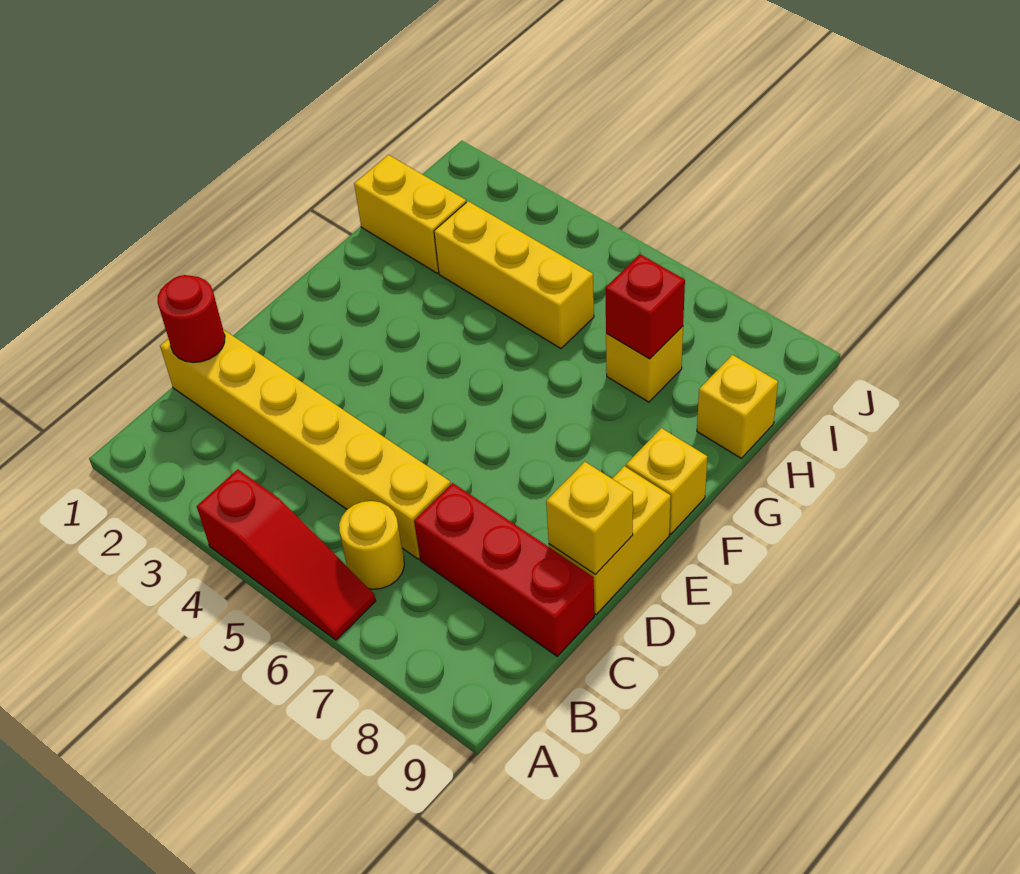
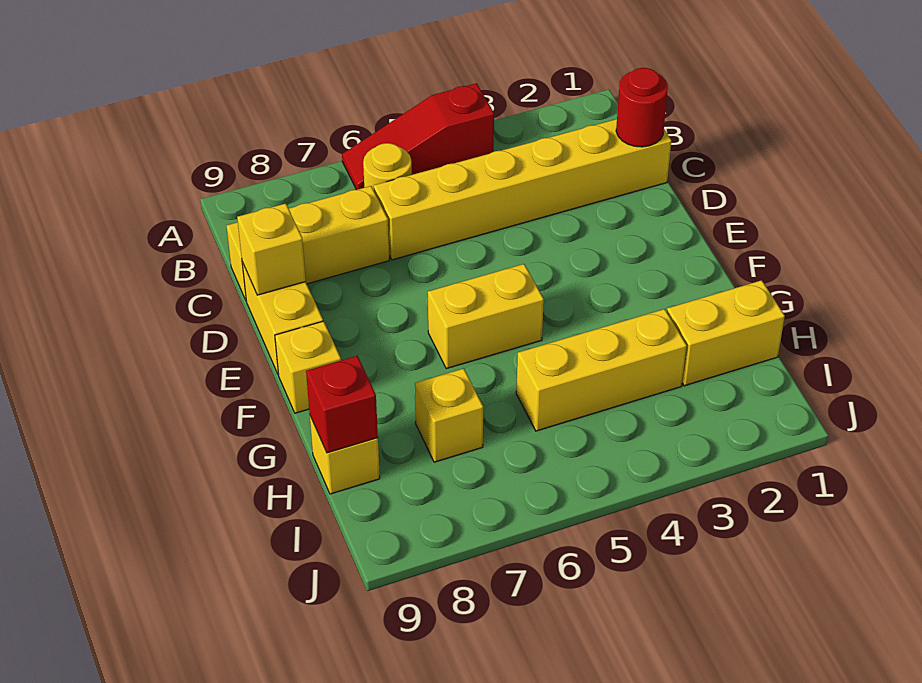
red 1x3 brick [414,483,594,656] -> yellow 1x3 brick [227,186,389,300]
none -> yellow 1x2 brick [428,264,544,369]
red 1x1 brick [605,254,685,359] -> red 1x1 brick moved to [306,356,378,453]

